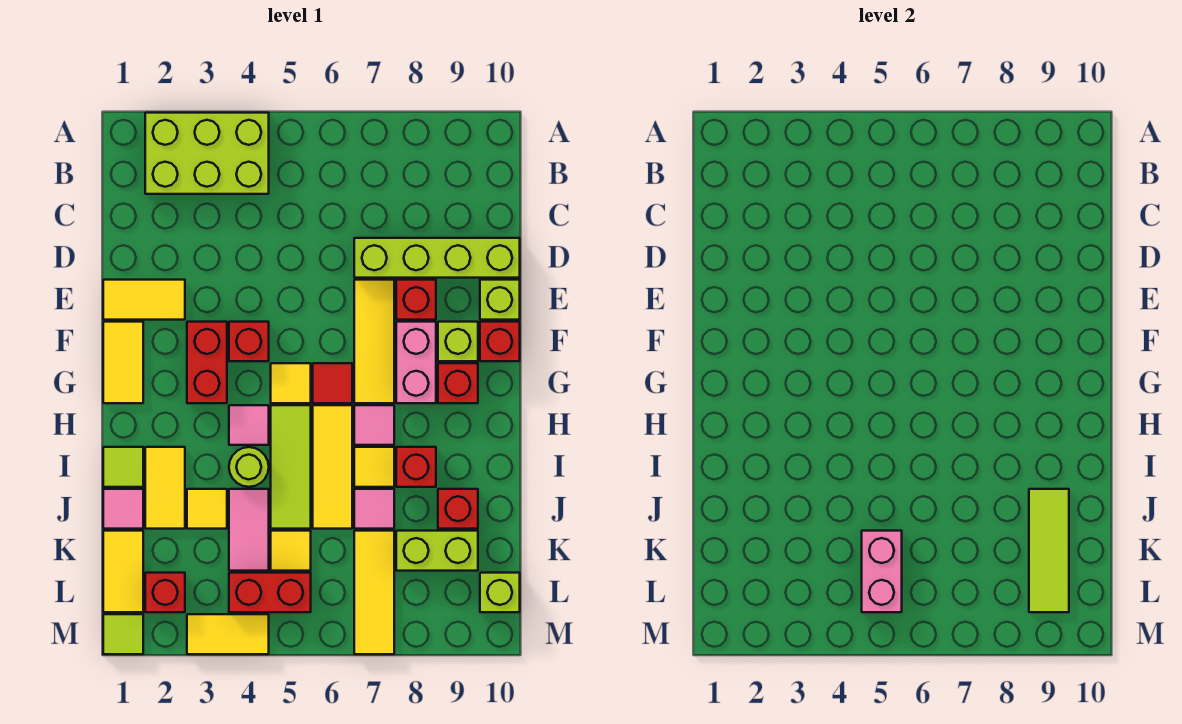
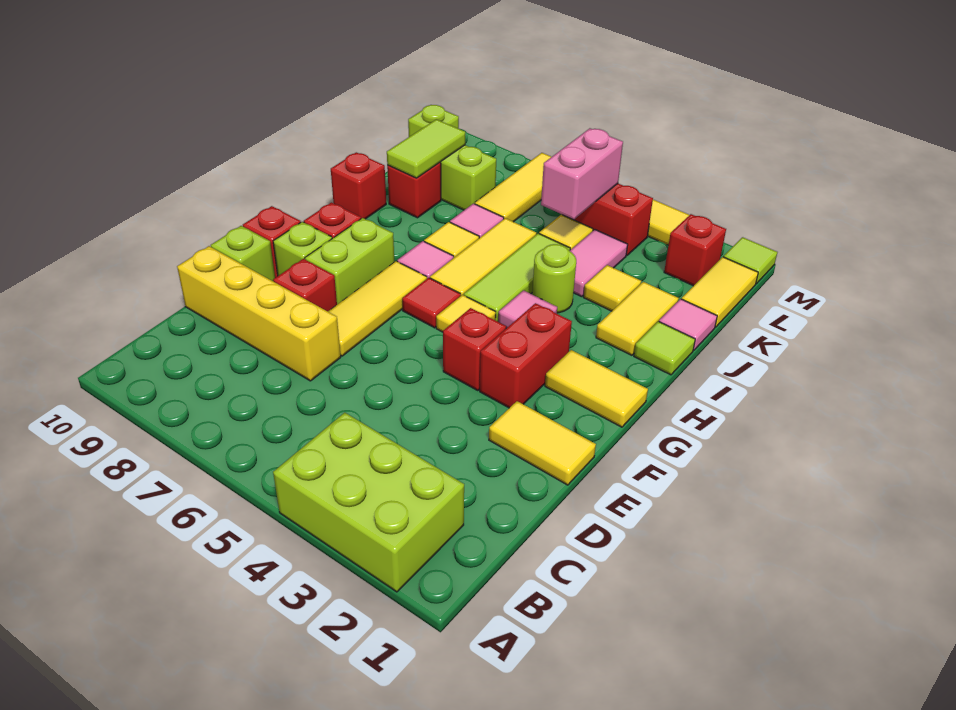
lime 1x4 brick [354,238,520,278] -> yellow 1x4 brick [177,246,341,381]
yellow 1x2 tile [103,322,143,403] -> yellow 1x2 tile turned to [545,350,648,427]
pink 1x2 brick [396,322,436,403] -> lime 1x2 brick [305,218,394,304]
red 1x1 brick [396,447,436,487] -> red 1x1 brick moved to [331,152,386,219]
lime 1x3 tile [1029,489,1069,612] -> lime 1x2 tile [387,119,465,178]

